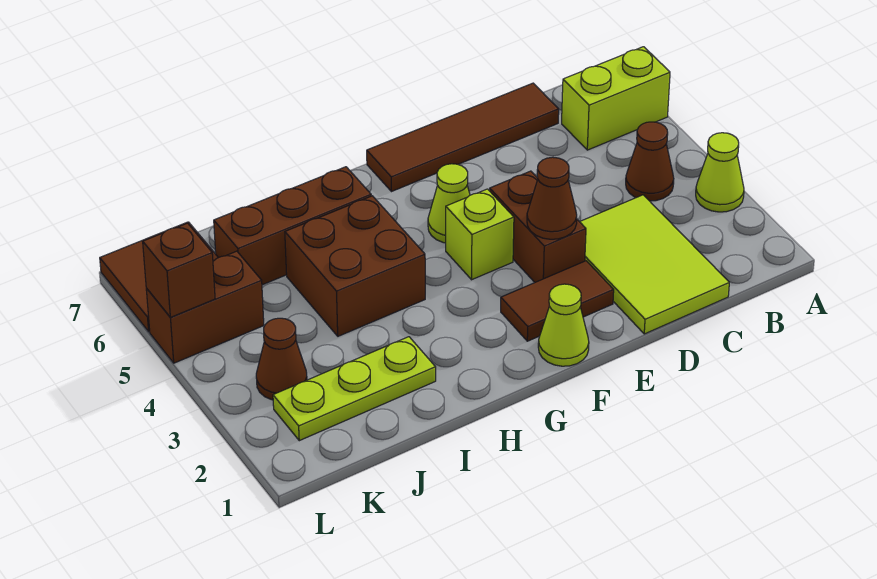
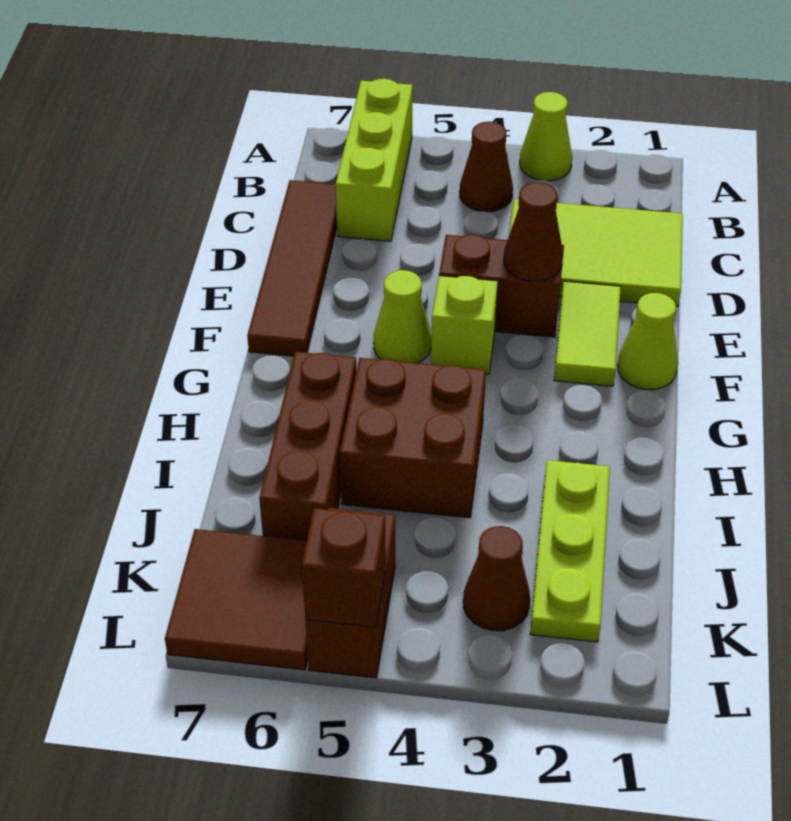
lime 1x2 brick [562,47,670,150] -> lime 1x3 brick [336,79,413,241]
brown 1x2 tile [501,261,614,341] -> lime 1x2 tile [554,281,621,386]

